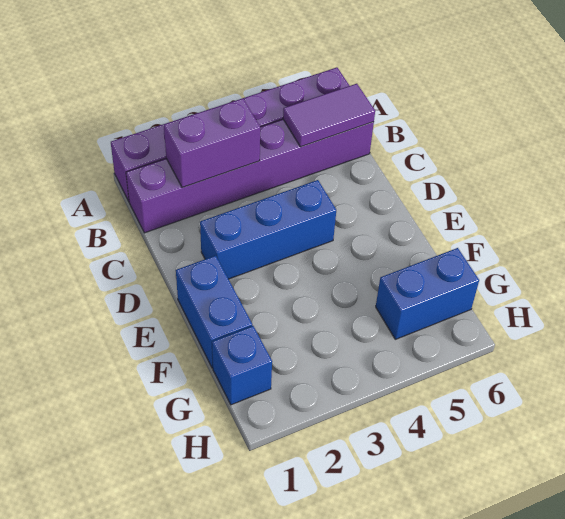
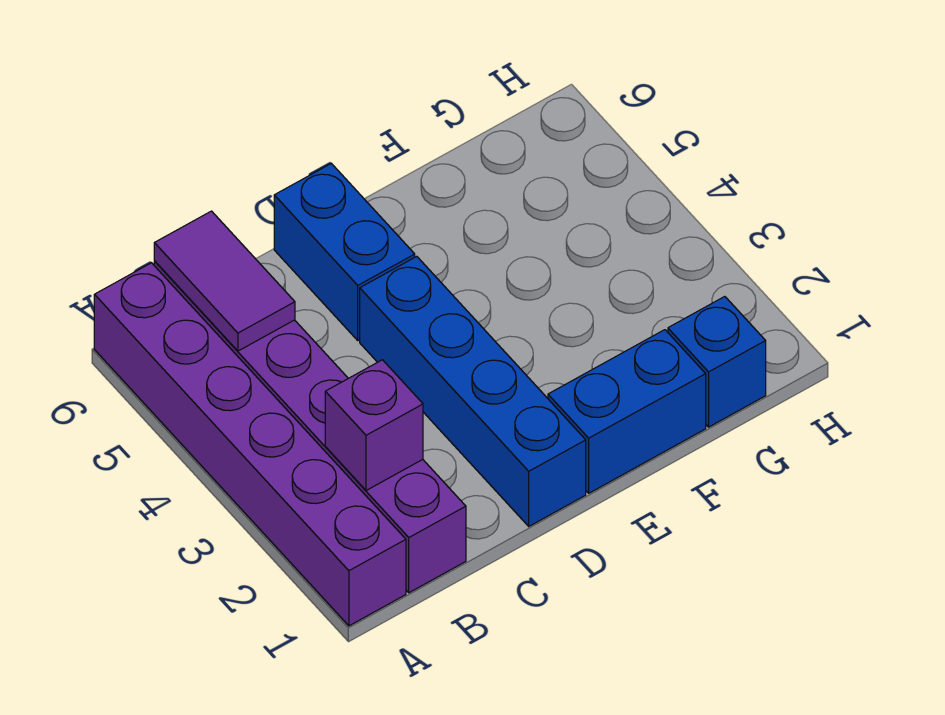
purple 1x2 brick [164,98,260,188] -> purple 1x1 brick [325,360,423,490]
blue 1x3 brick [200,180,336,279] -> blue 1x4 brick [360,256,586,526]
blue 1x2 brick [376,248,479,339] -> blue 1x2 brick moved to [274,163,415,340]

